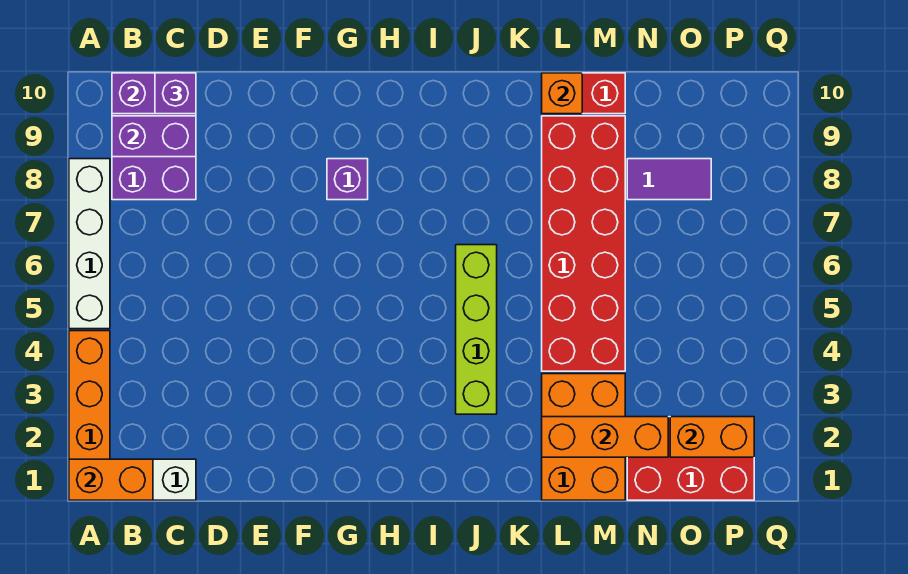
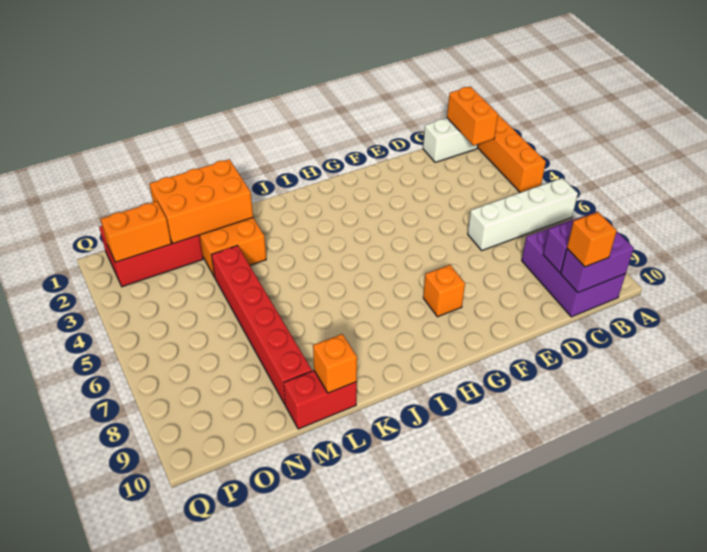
orange 1x2 brick [69,459,153,500] -> orange 1x2 brick turned to [447,86,498,146]
white 1x4 brick [69,159,110,329] -> white 1x4 brick turned to [468,178,578,250]
purple 1x1 brick [155,73,196,114] -> orange 1x1 brick [567,212,617,267]
purple 1x1 brick [327,159,368,200] -> orange 1x1 brick [423,265,465,317]
lime 1x4 brick [456,245,497,414] -> none
orange 1x3 brick [542,417,668,457] -> orange 2x3 brick [149,159,253,244]
red 2x6 brick [542,116,625,371] -> red 1x6 brick [212,246,312,404]
purple 1x2 tile [627,159,711,200] -> none

